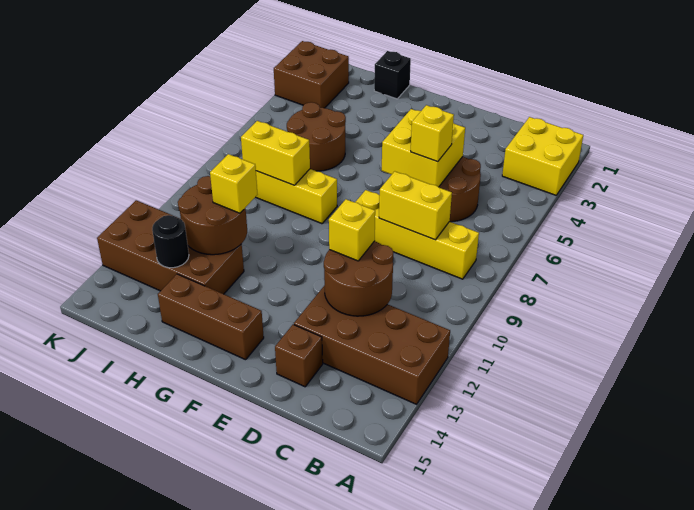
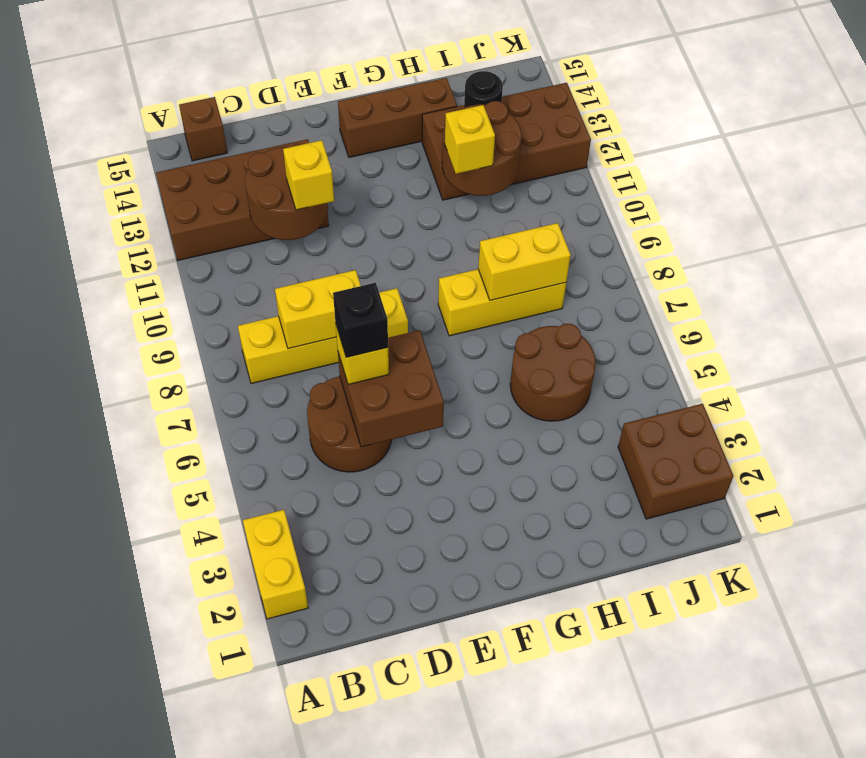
yellow 2x2 brick [502,117,583,195] -> yellow 1x2 brick [243,510,308,619]
yellow 2x2 brick [382,109,465,187] -> brown 2x2 brick [338,330,444,447]
brown 1x1 brick [275,325,323,387] -> brown 1x1 brick moved to [179,97,227,161]
black 1x1 brick [374,51,411,99] -> black 1x1 brick moved to [333,283,388,357]

